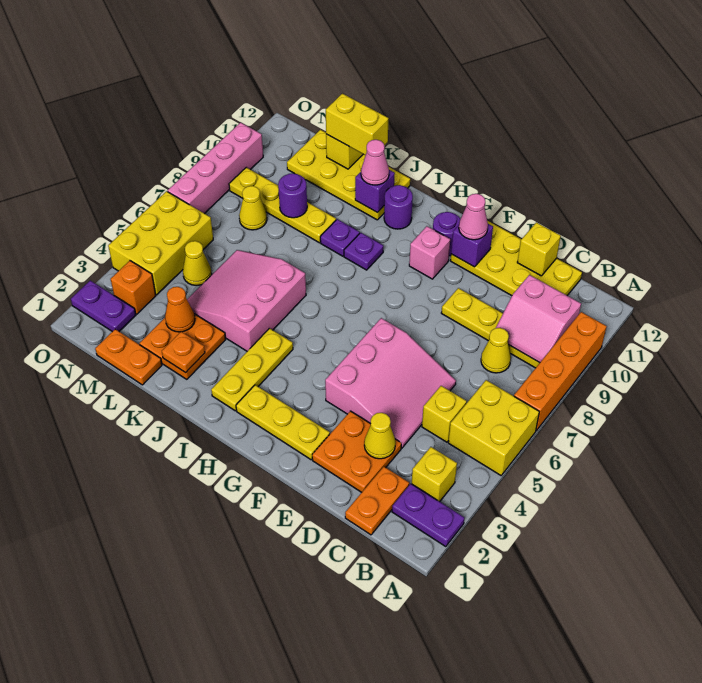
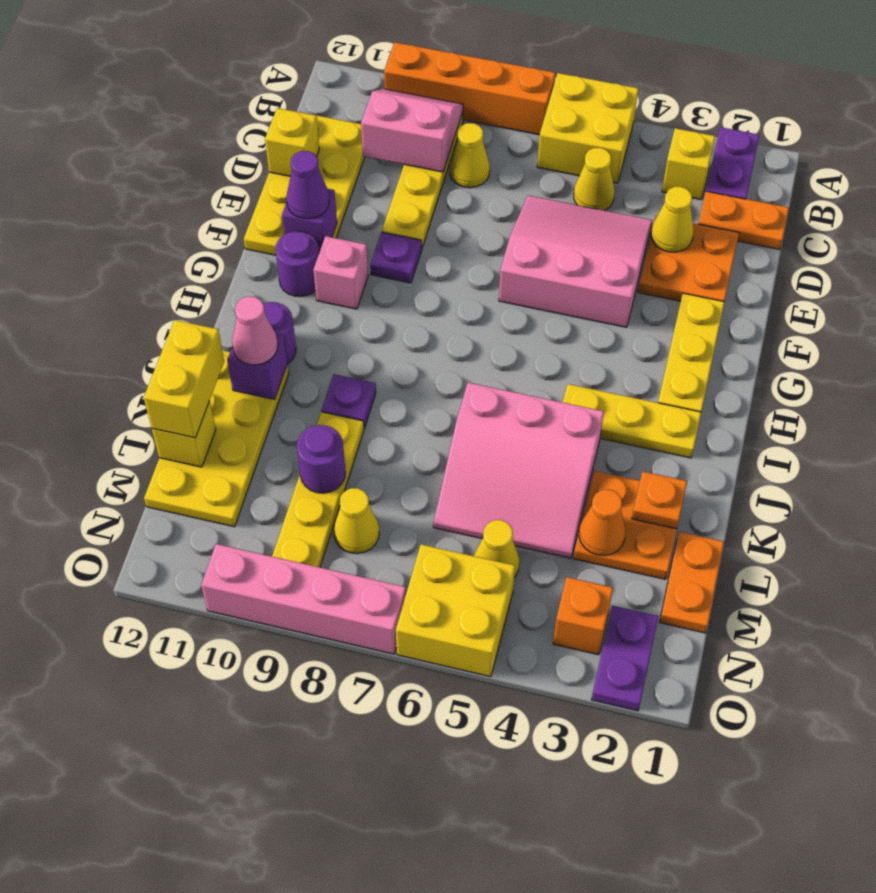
pink 2x2 slope [496,275,581,363] -> pink 2x2 slope turned to [361,89,463,172]
yellow 1x1 brick [422,386,467,442] -> yellow 1x1 cone [574,148,615,210]
pink 1x1 cone [459,194,488,240] -> purple 1x1 cone [286,151,330,219]
purple 1x1 plate [344,233,383,270] -> purple 1x1 plate moved to [370,232,422,283]
yellow 2x3 brick [108,191,213,295] -> yellow 2x2 brick [396,544,515,677]

